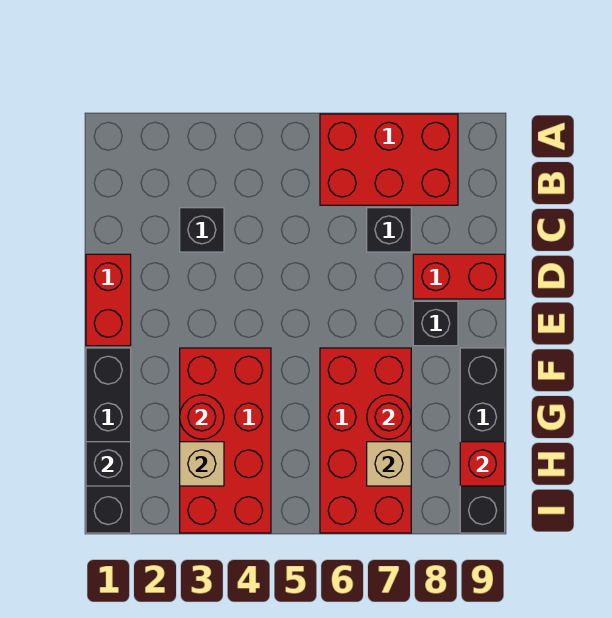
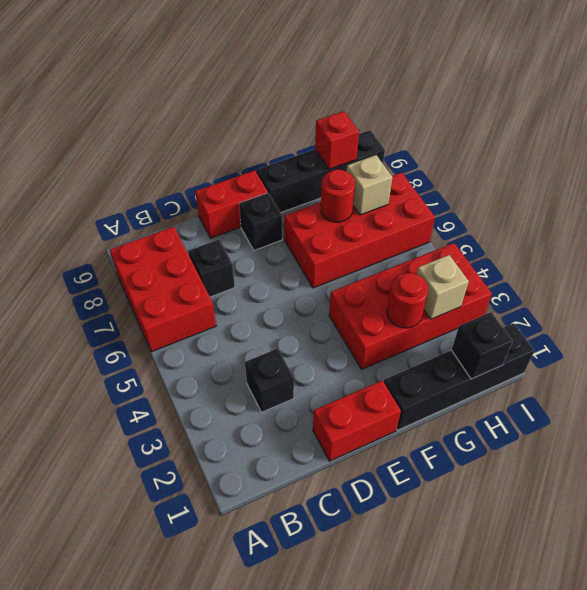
red 1x2 brick [413,254,505,299] -> red 1x2 brick turned to [195,170,268,238]

